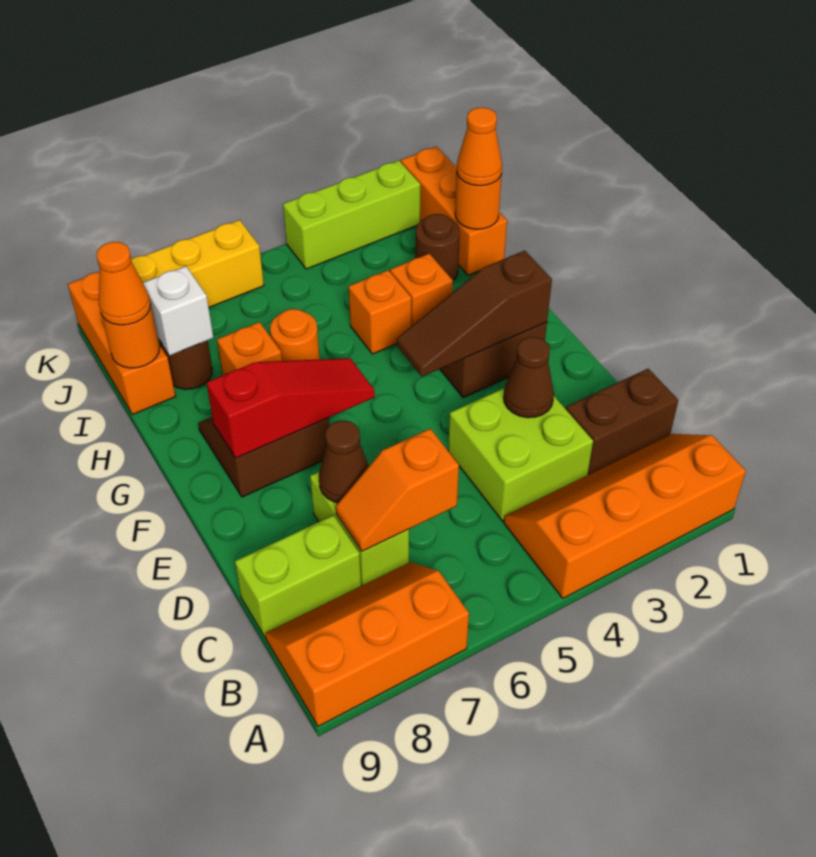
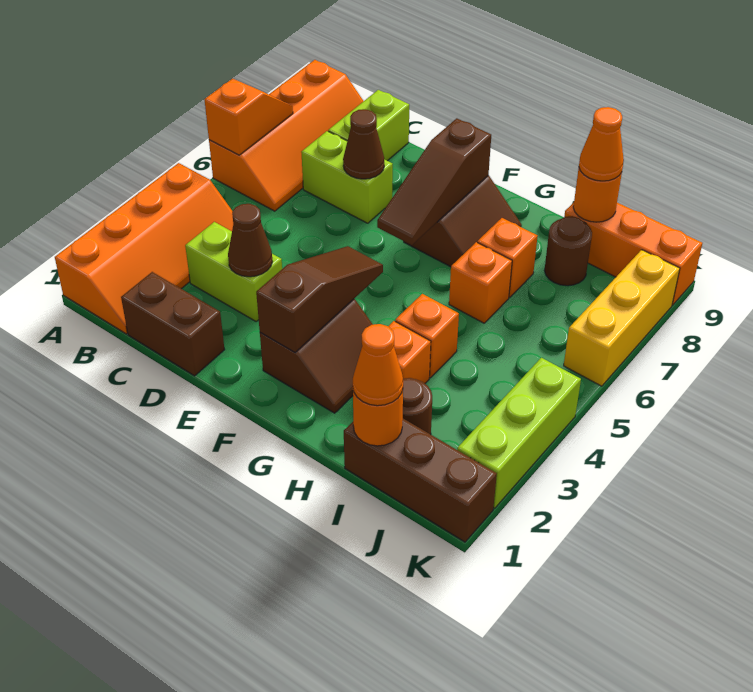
orange 2x3 slope [265,562,469,726] -> orange 2x4 slope [209,60,363,211]
brown 1x2 brick [566,369,678,475] -> brown 1x2 brick turned to [121,272,225,376]
lime 2x2 brick [448,388,593,521] -> lime 1x2 brick [185,222,282,321]
orange 1x2 slope [336,429,459,551] -> orange 1x2 slope moved to [204,79,293,155]
red 1x3 slope [206,358,375,458] -> brown 1x3 slope [377,118,491,245]
orange 1x1 round brick [270,309,320,361] -> orange 1x1 brick [449,242,512,323]
orange 1x3 brick [401,147,507,275] -> brown 1x3 brick [344,419,497,542]
white 1x1 brick [143,266,213,355] -> none

